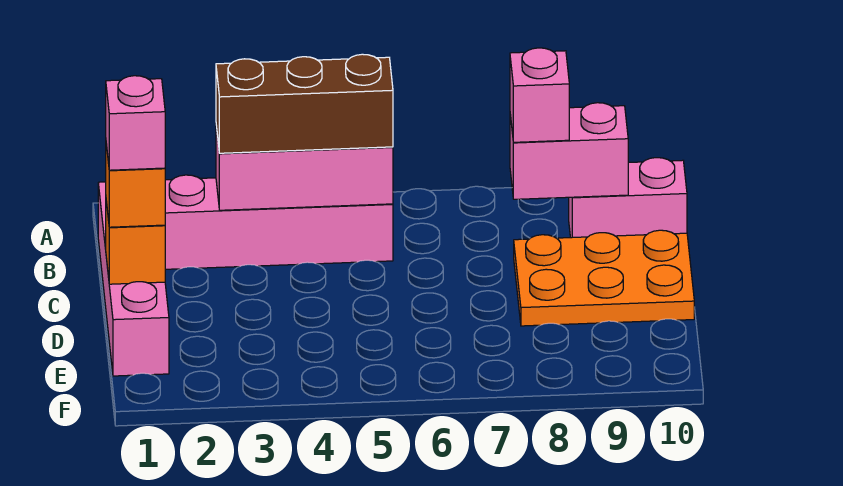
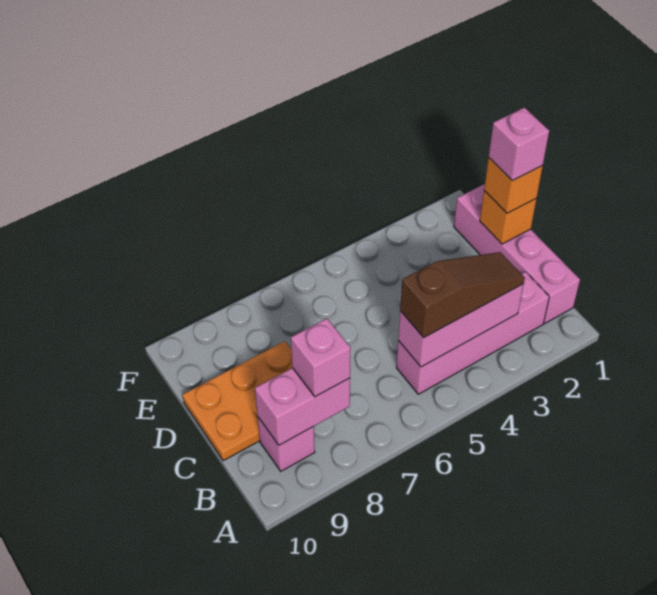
brown 1x3 brick [216,54,393,153] -> brown 1x3 slope [400,252,525,338]
pink 1x2 brick [569,158,687,238] -> pink 1x1 brick [258,417,315,471]

